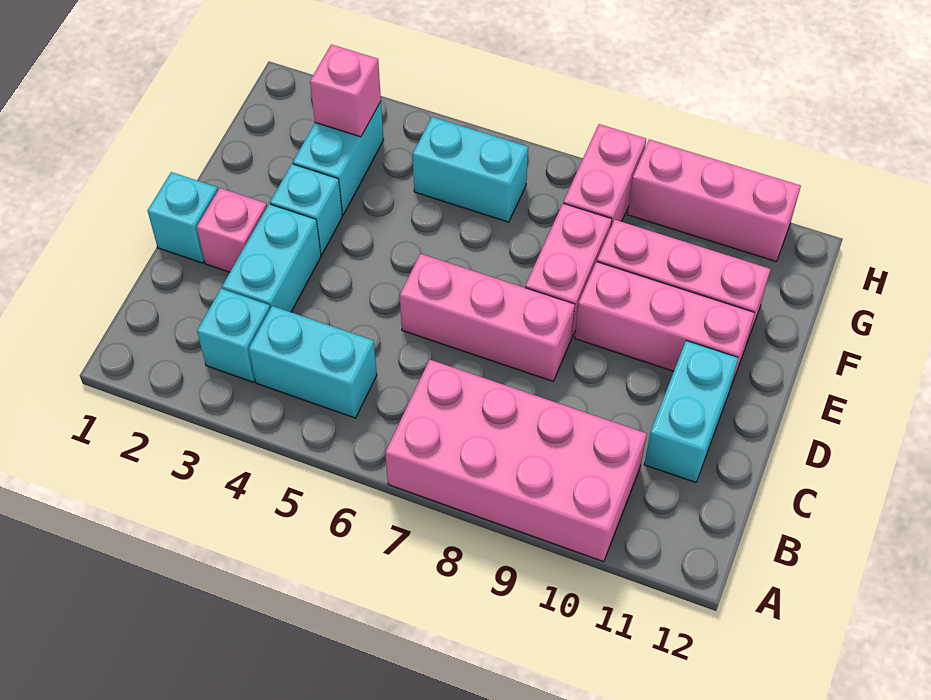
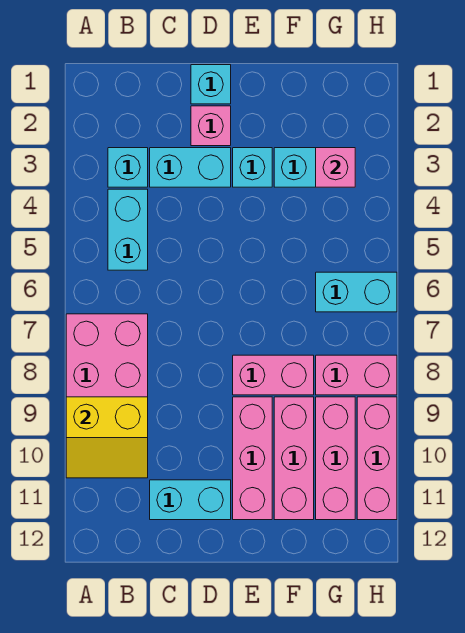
none -> yellow 2x2 slope [66,397,148,478]
pink 1x3 brick [400,254,575,381] -> pink 1x3 brick moved to [316,397,355,520]
cyan 1x2 brick [413,117,528,222] -> cyan 1x2 brick turned to [316,272,397,312]

